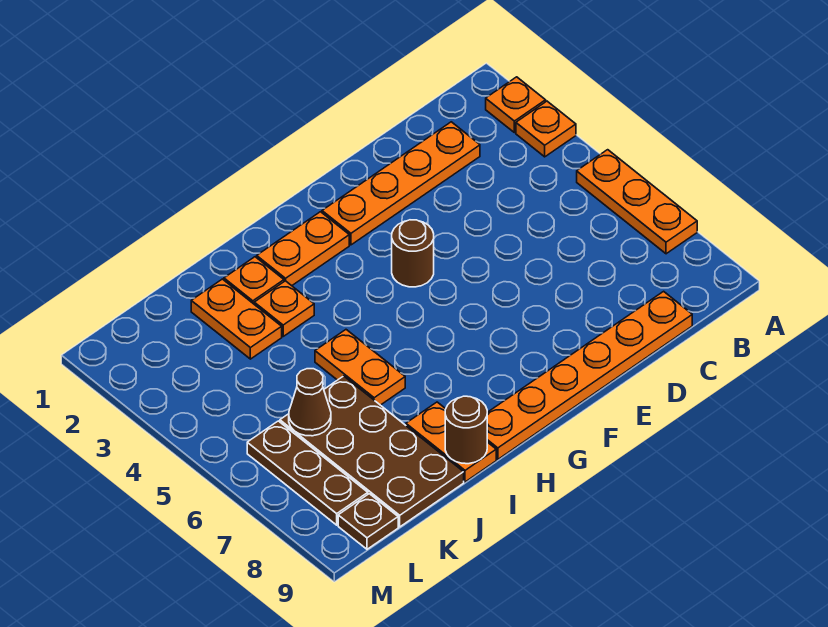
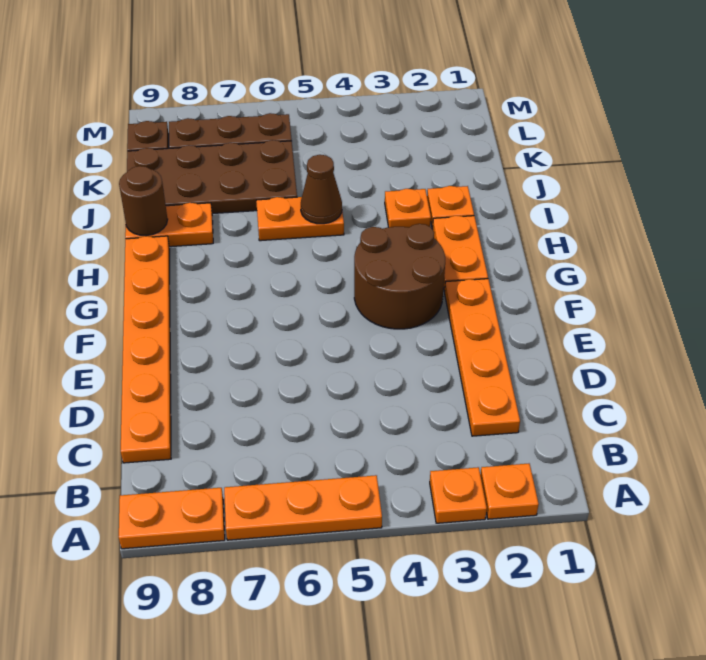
brown 1x1 round brick [392,220,434,287] -> brown 2x2 round brick [354,224,445,329]
orange 1x2 plate [191,279,282,359] -> orange 1x2 plate moved to [119,488,225,549]
brown 1x1 cone [289,369,331,436] -> brown 1x1 cone moved to [301,155,342,224]

